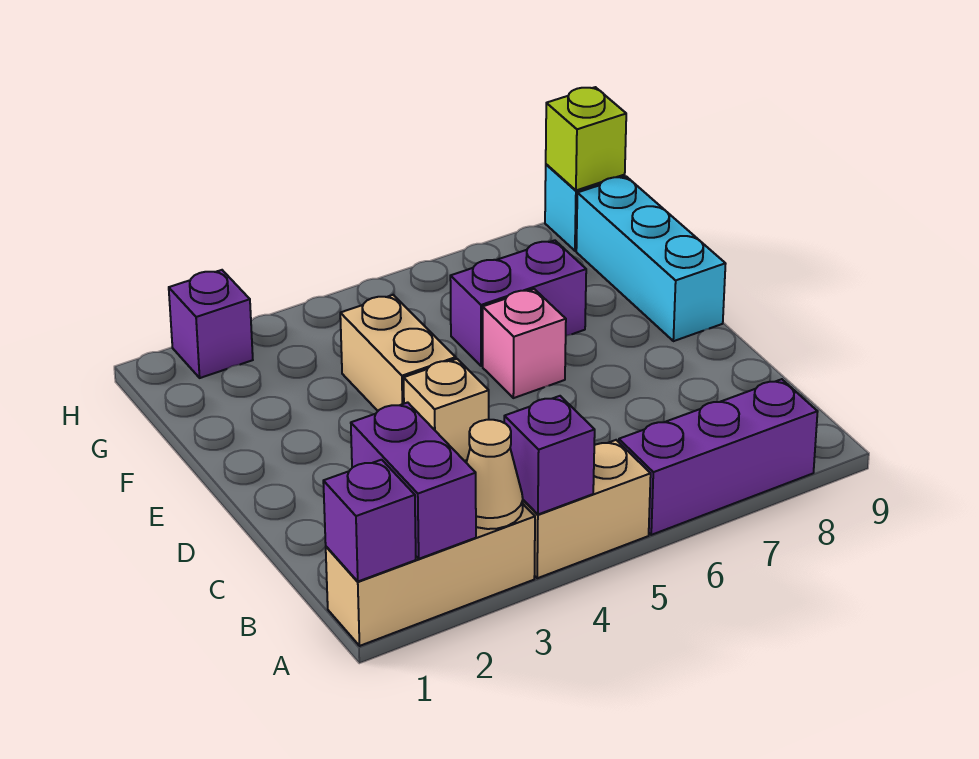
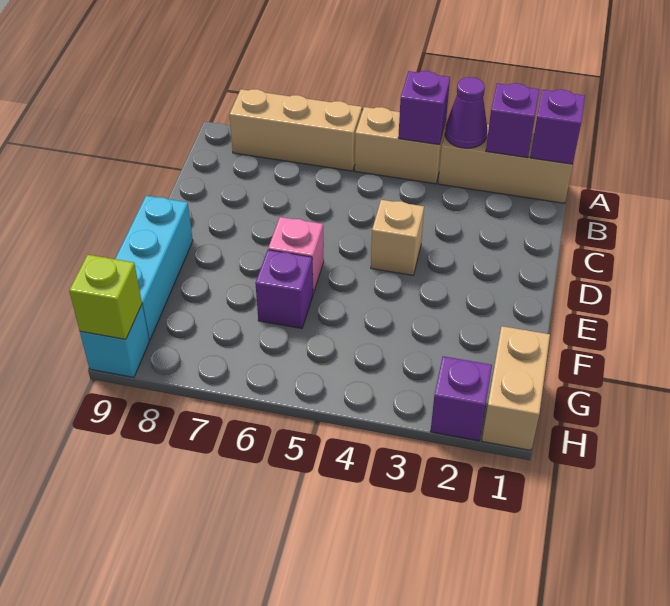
purple 1x2 brick [351,402,476,559] -> purple 1x1 brick [486,83,539,158]
tan 1x1 cone [466,420,523,529] -> purple 1x1 cone [445,77,487,148]
purple 1x3 brick [619,379,818,535] -> tan 1x3 brick [229,89,362,171]
tan 1x2 brick [340,295,456,411] -> tan 1x2 brick moved to [482,326,550,450]
purple 1x2 brick [450,240,586,366] -> purple 1x1 brick [255,250,313,328]

